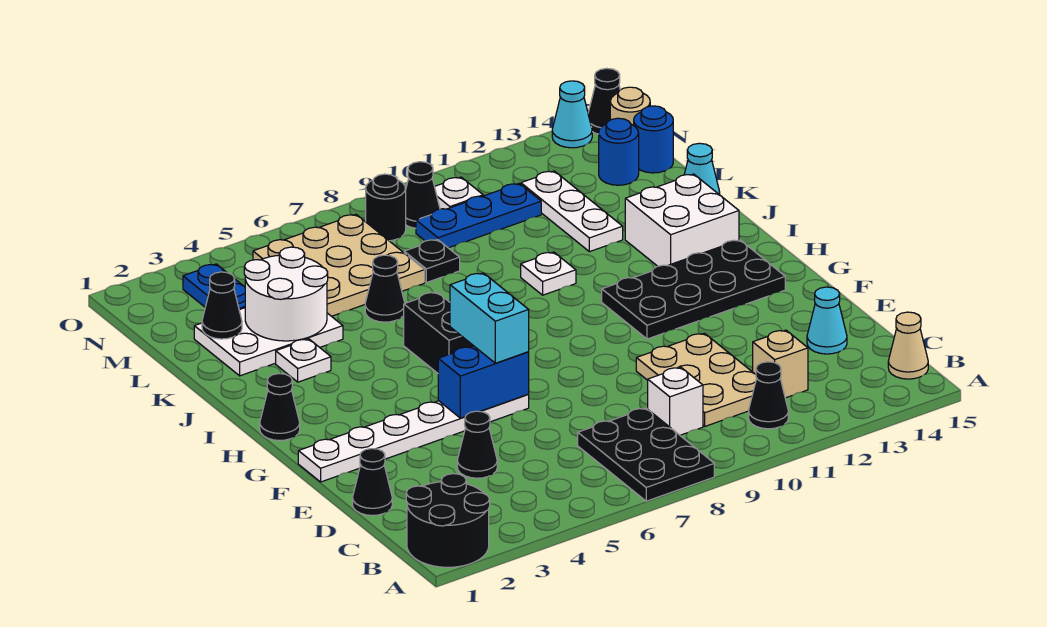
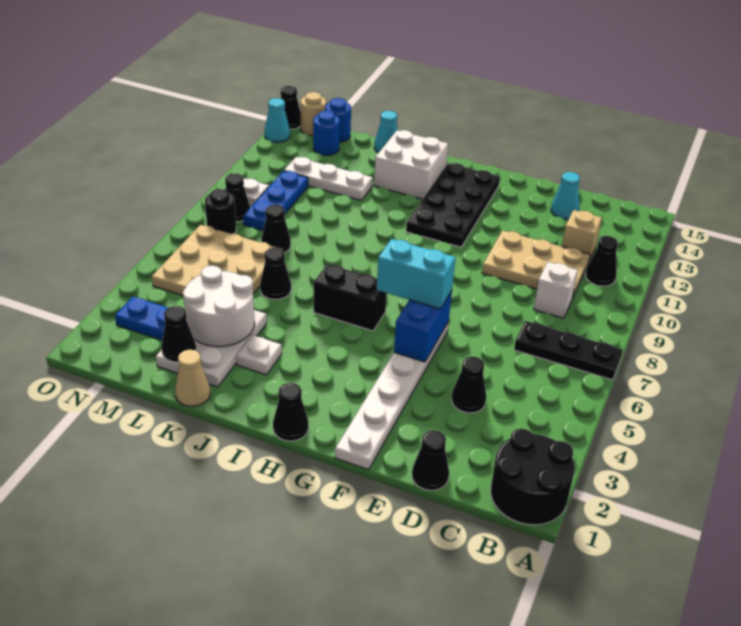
black 2x3 plate [578,408,714,501] -> black 1x3 plate [514,321,623,380]
tan 1x1 cone [888,312,928,379] -> tan 1x1 cone moved to [175,350,210,406]
white 1x1 plate [521,252,576,295] -> none
black 1x1 plate [404,239,460,283] -> black 1x1 cone [261,205,291,253]

